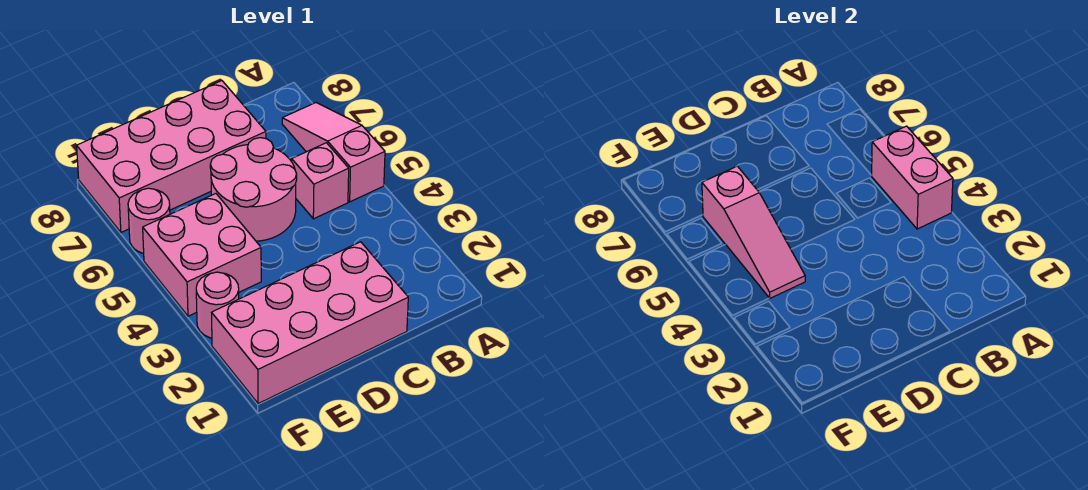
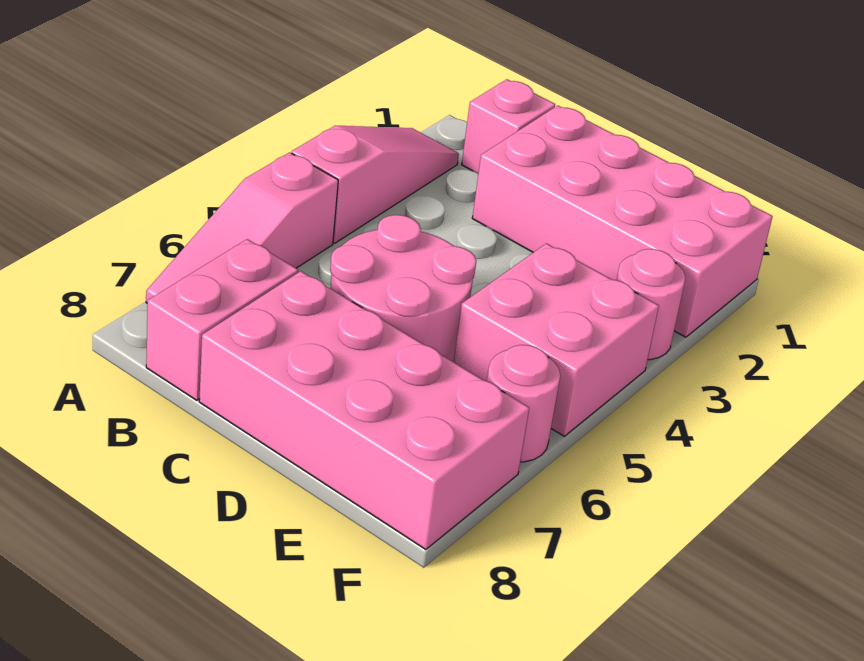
pink 1x2 brick [871,126,953,229] -> pink 1x2 brick moved to [146,239,298,400]
pink 1x1 brick [292,143,349,219] -> pink 1x1 brick moved to [462,79,555,173]
pink 1x3 slope [702,166,805,298] -> pink 1x3 slope moved to [292,126,459,243]

